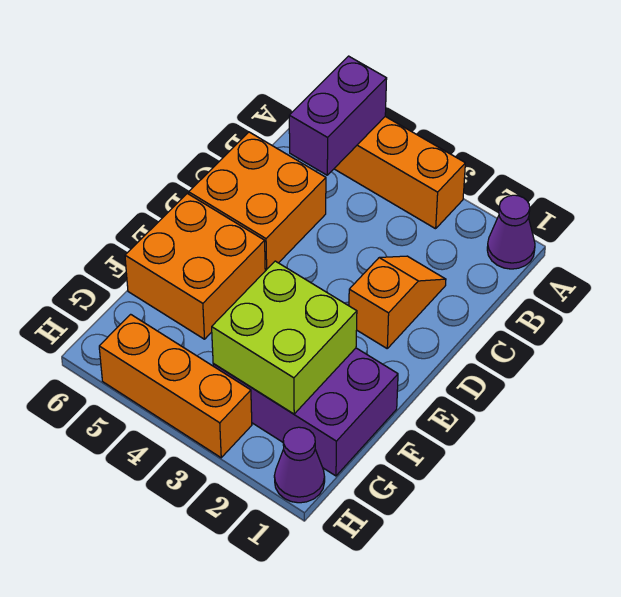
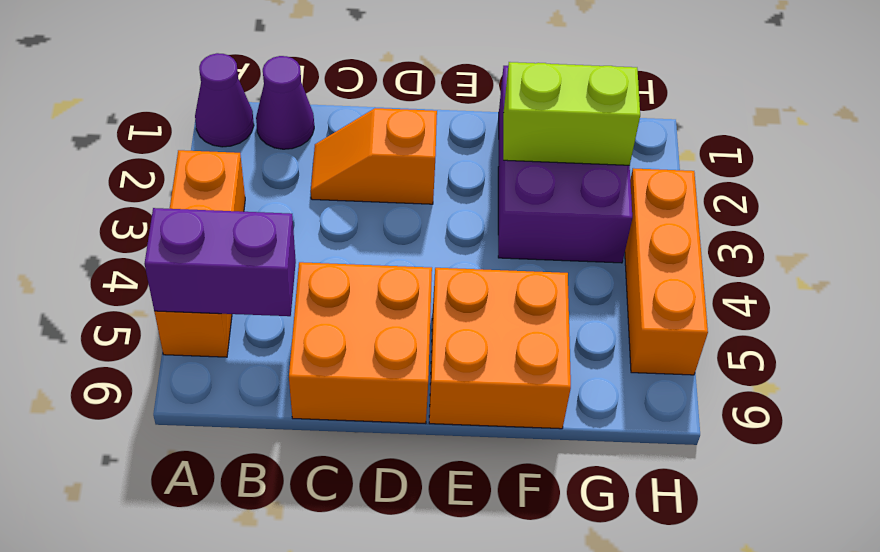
lime 2x2 brick [212,261,357,414] -> lime 1x2 brick [503,62,640,165]
purple 1x1 cone [274,427,325,503] -> purple 1x1 cone moved to [256,56,314,149]

